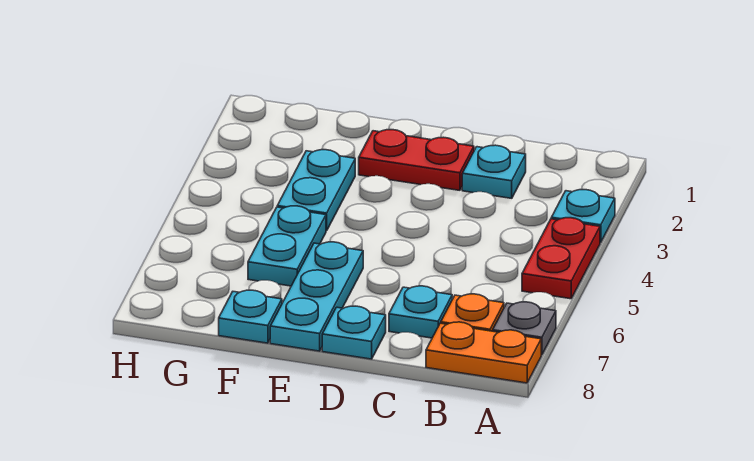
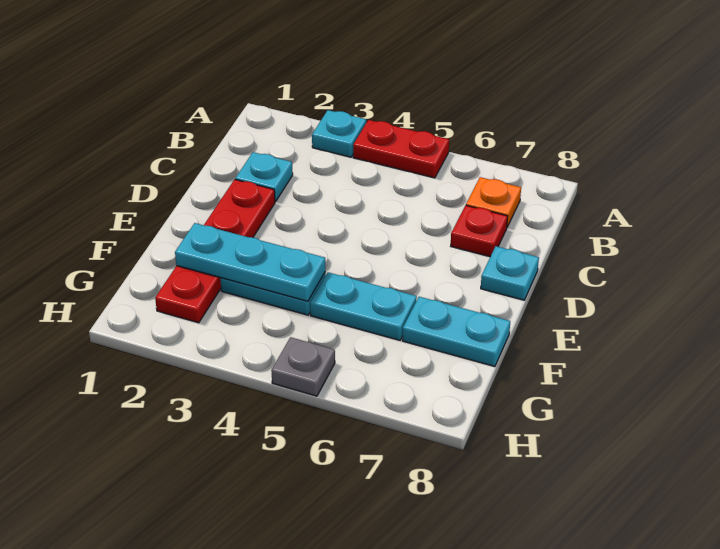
grey 1x1 plate [493,302,556,355] -> grey 1x1 plate moved to [271,337,335,396]
orange 1x2 plate [426,322,541,383] -> none
cyan 1x1 plate [389,286,452,338] -> red 1x1 plate [451,205,508,257]
red 1x2 plate [359,130,474,190] -> red 1x4 plate [155,179,275,323]
cyan 1x3 plate [270,242,363,351] -> cyan 1x3 plate moved to [175,223,325,301]
cyan 1x1 plate [219,290,282,343] -> cyan 1x2 plate [403,297,510,366]

